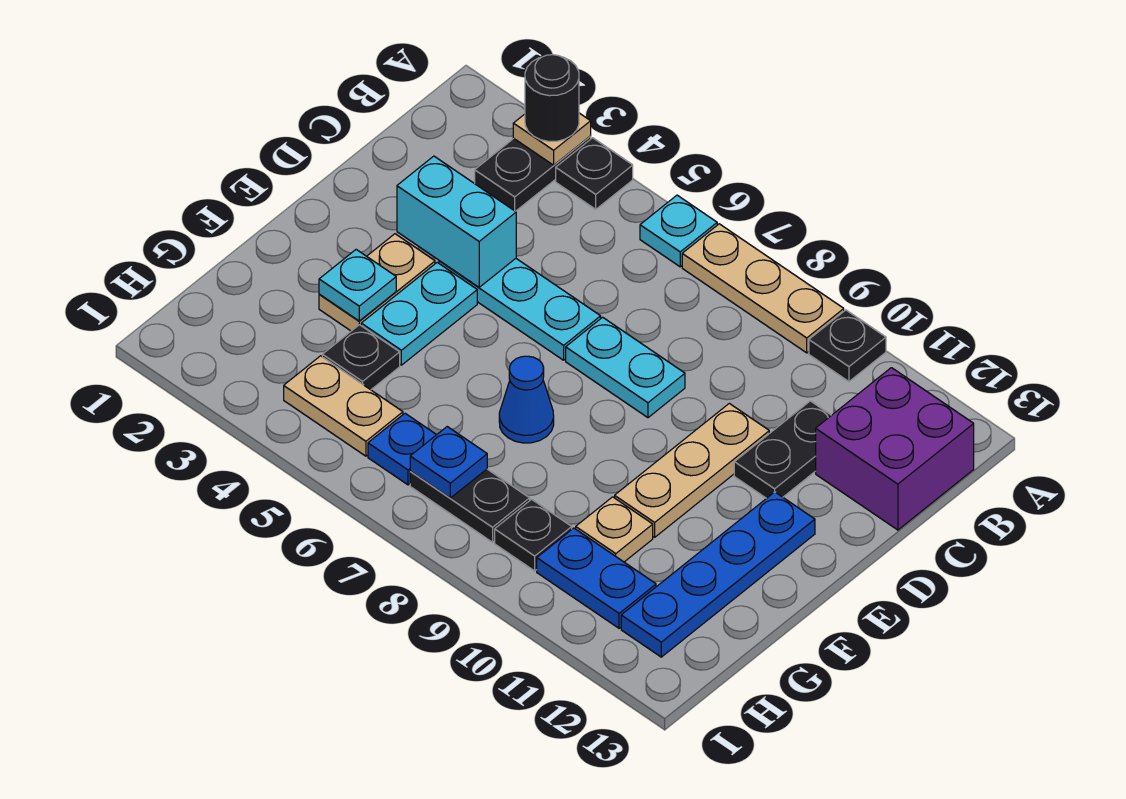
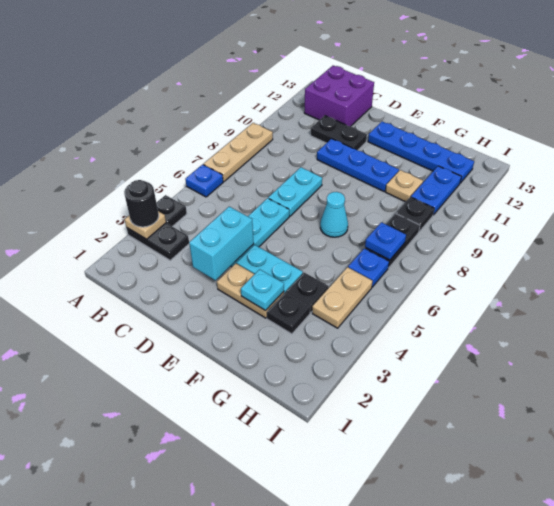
cyan 1x1 plate [640,195,717,267] -> blue 1x1 plate [185,164,223,197]
black 1x1 plate [809,310,886,381] -> black 1x1 plate moved to [267,292,310,334]
tan 1x3 plate [615,403,769,537] -> blue 1x3 plate [317,139,399,191]
blue 1x1 cone [499,356,554,443] -> cyan 1x1 cone [320,192,348,237]

